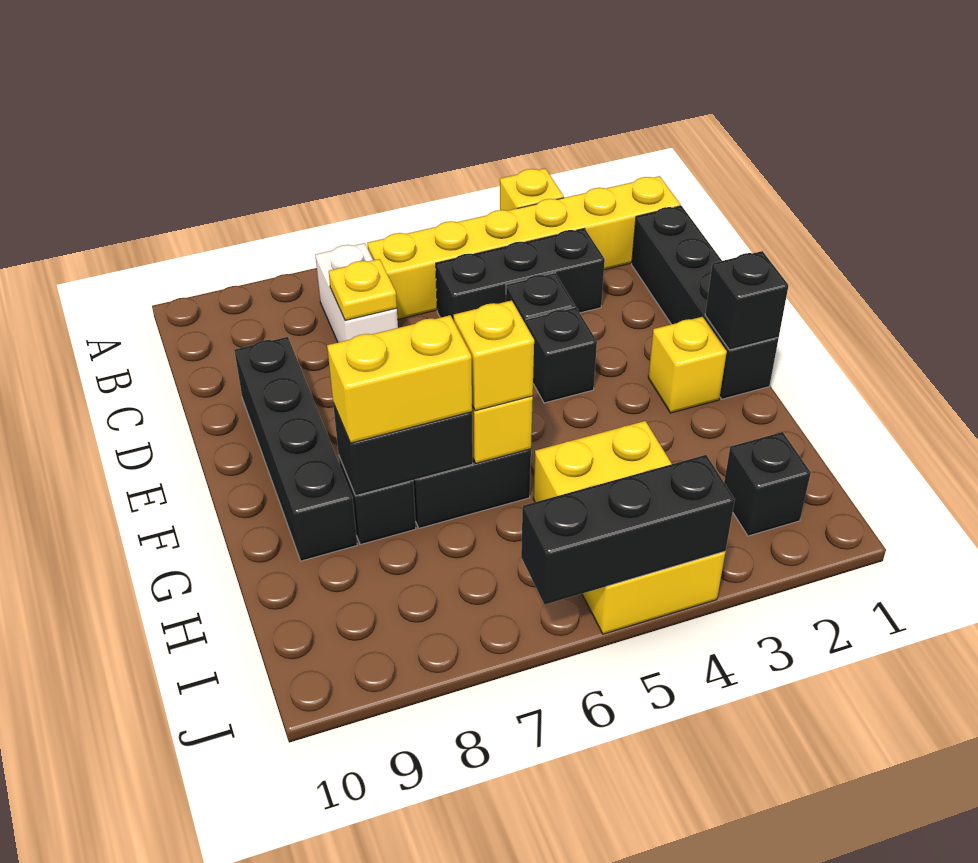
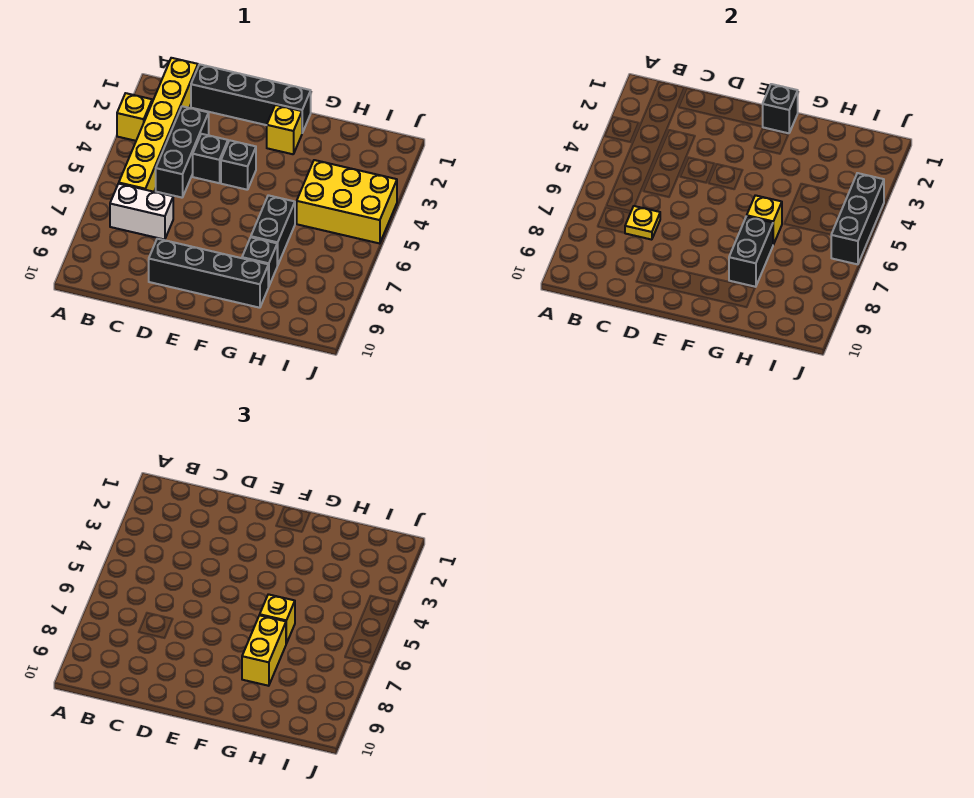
black 1x1 brick [724,432,811,536] -> none

